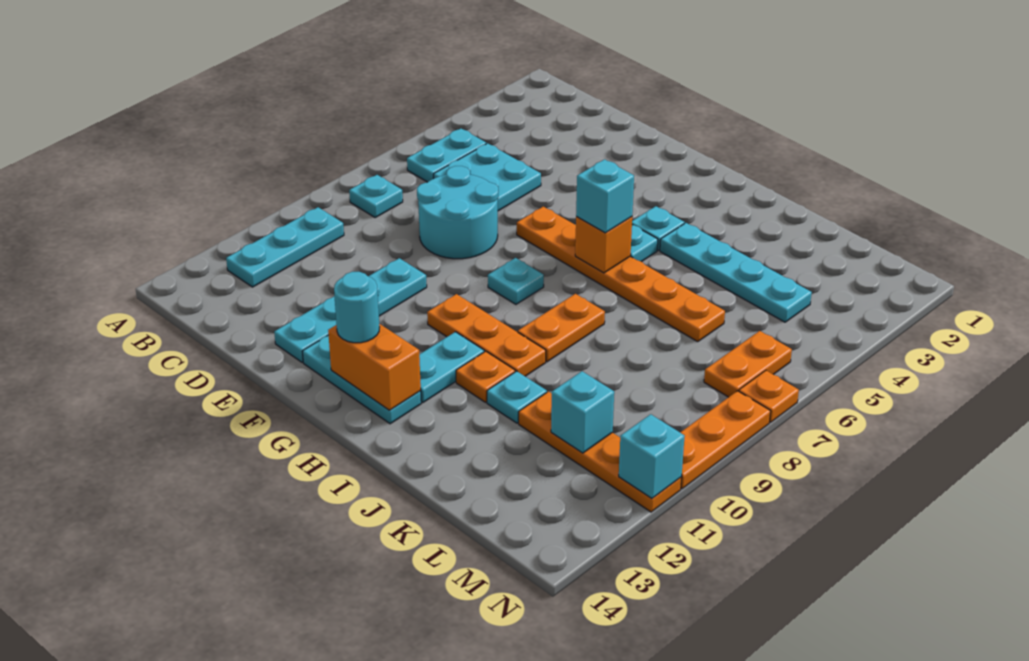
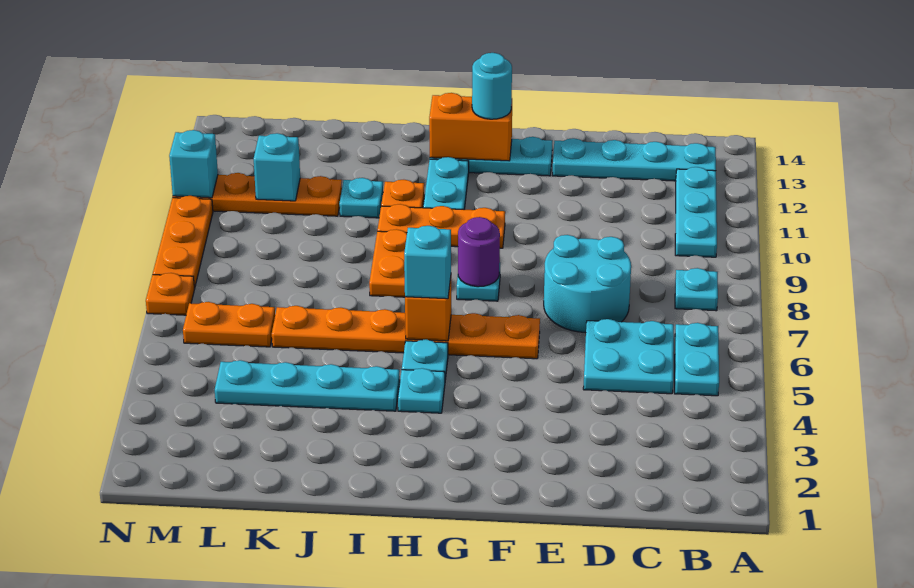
cyan 1x4 plate [274,258,427,363] -> cyan 1x4 plate turned to [553,138,716,181]
none -> purple 1x1 round brick [458,217,500,287]
orange 1x2 plate [704,331,792,397] -> orange 1x2 plate turned to [183,302,275,347]

